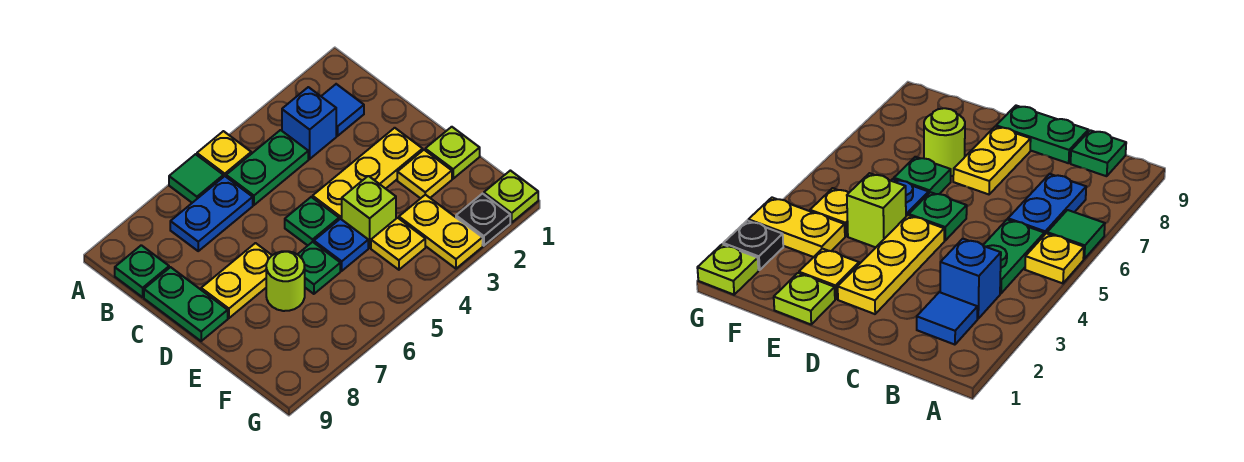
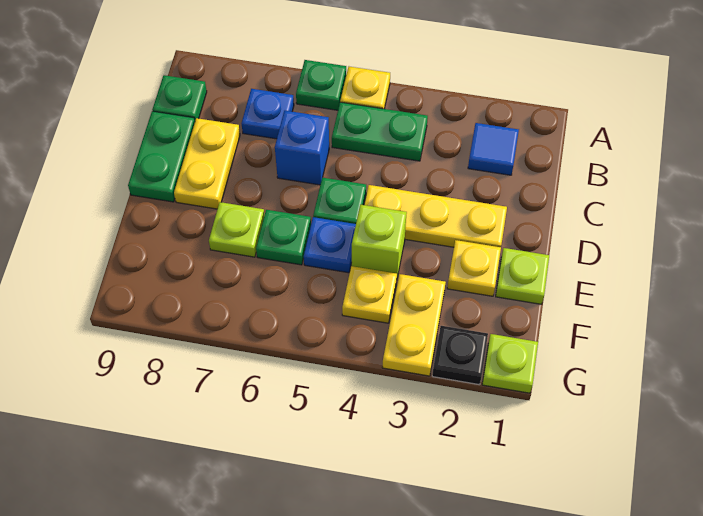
green 1x1 tile [169,154,223,203] -> green 1x1 plate [296,60,346,110]
blue 1x1 brick [282,87,336,159] -> blue 1x1 brick moved to [275,111,329,185]
blue 1x2 plate [170,176,253,251] -> blue 1x1 plate [242,89,294,139]
yellow 1x2 plate [201,243,272,318] -> yellow 1x2 plate turned to [174,118,240,209]
lime 1x1 round brick [266,251,305,311] -> lime 1x1 plate [209,202,264,257]

